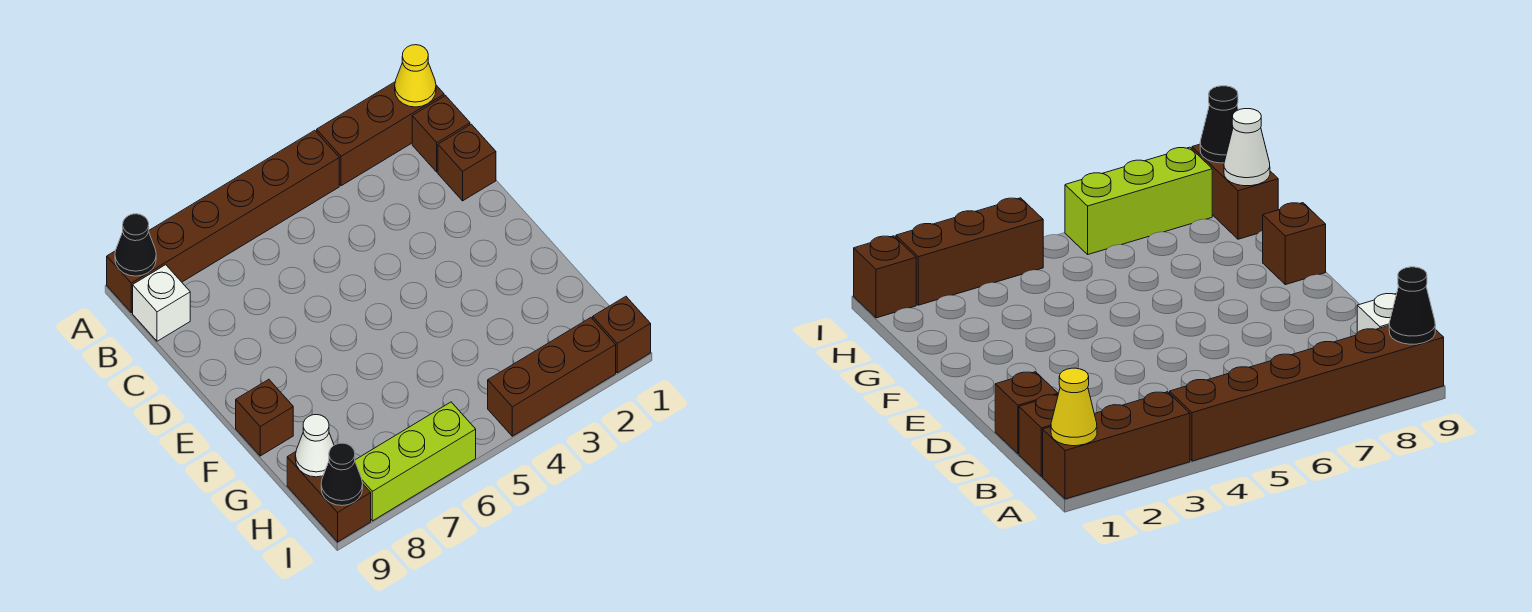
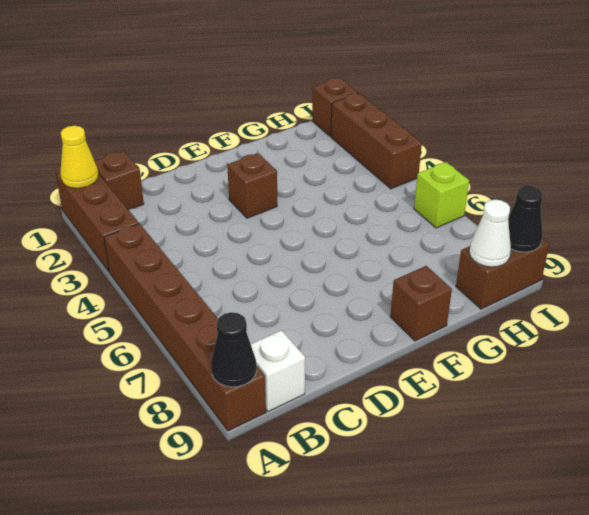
brown 1x1 brick [438,124,496,201] -> brown 1x1 brick moved to [227,153,277,218]
lime 1x3 brick [355,402,476,521] -> lime 1x1 brick [414,162,469,228]

